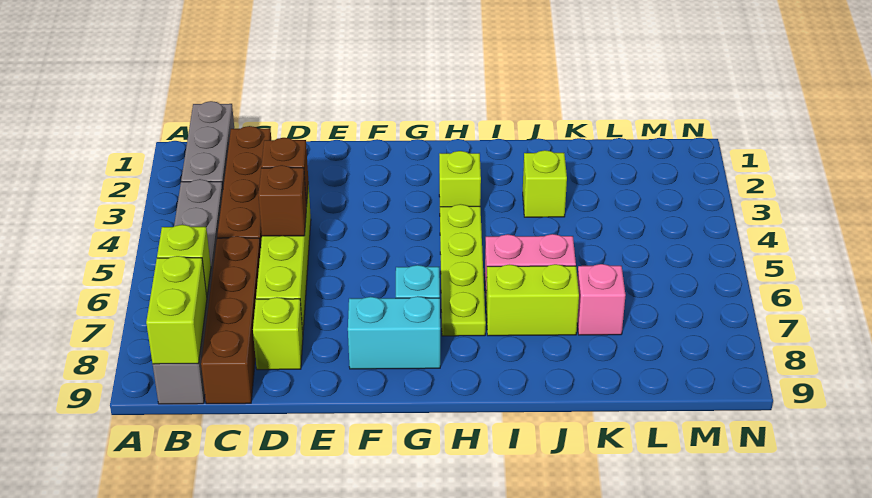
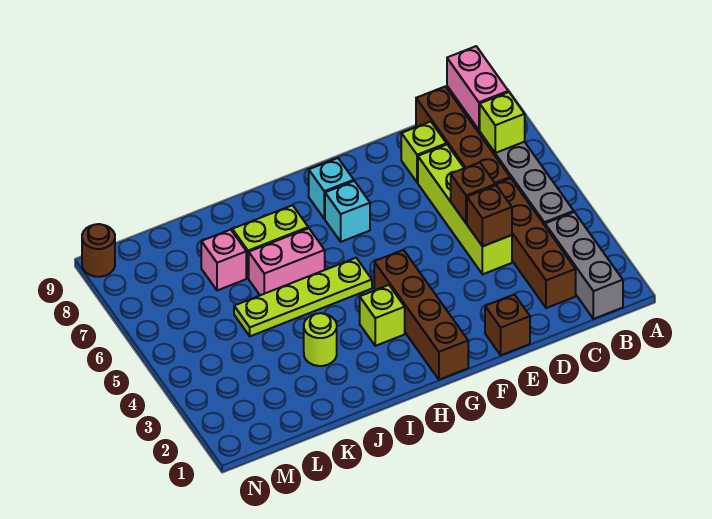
lime 1x2 brick [146,256,207,364] -> pink 1x2 brick [447,46,508,130]
none -> brown 1x1 brick [485,294,530,355]
cyan 1x2 brick [348,296,440,369] -> cyan 1x1 brick [309,158,354,219]
none -> brown 1x4 brick [374,250,468,380]
lime 1x4 plate [440,204,486,336] -> lime 1x4 plate turned to [234,258,372,336]
lime 1x1 brick [523,150,567,217] -> lime 1x1 round brick [304,313,337,366]
none -> brown 1x1 round brick [82,224,115,277]

